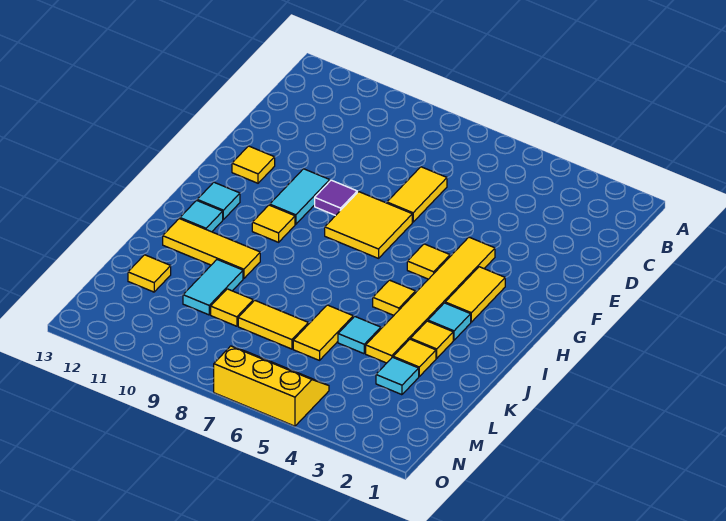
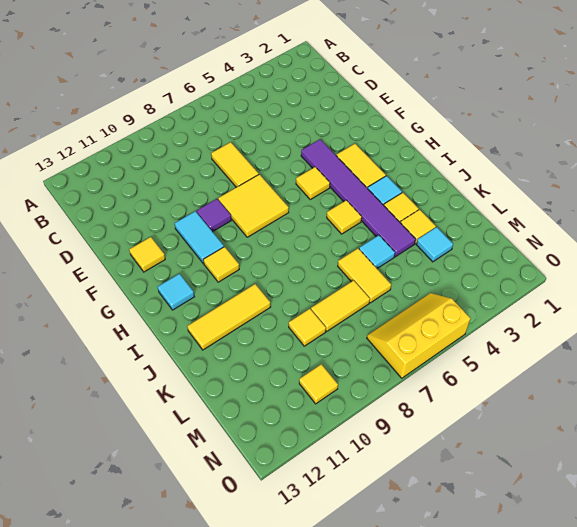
yellow 1x6 tile [366,237,495,363] -> purple 1x6 tile [301,139,416,257]
cyan 1x1 tile [180,200,223,232] -> none
cyan 1x2 tile [183,260,243,315] -> none
yellow 1x1 tile [128,255,171,292] -> yellow 1x1 tile moved to [299,364,338,404]

